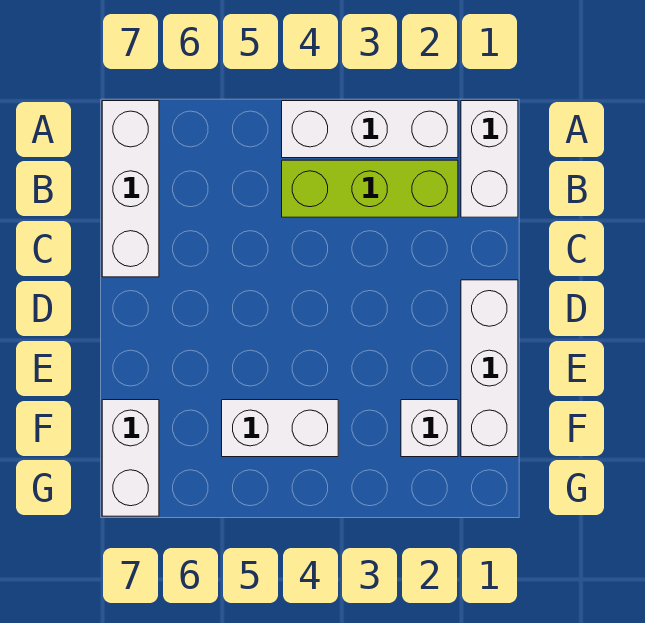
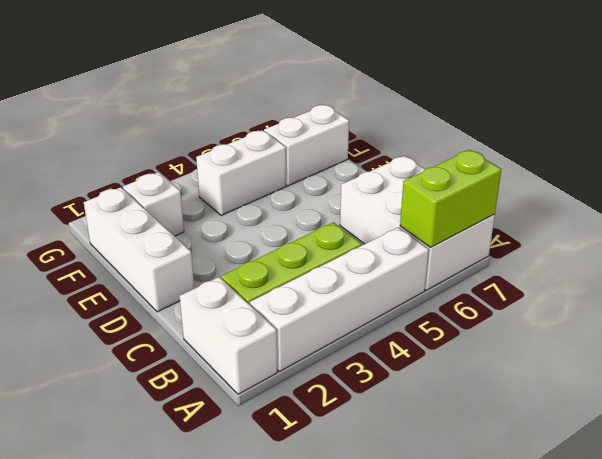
white 1x3 brick [282,101,458,158] -> white 1x4 brick [250,227,429,371]
none -> lime 1x2 brick [400,150,502,247]
white 1x3 brick [102,101,159,277] -> white 2x3 brick [340,156,495,290]
white 1x2 brick [102,400,159,516] -> white 1x2 brick turned to [264,105,349,186]

